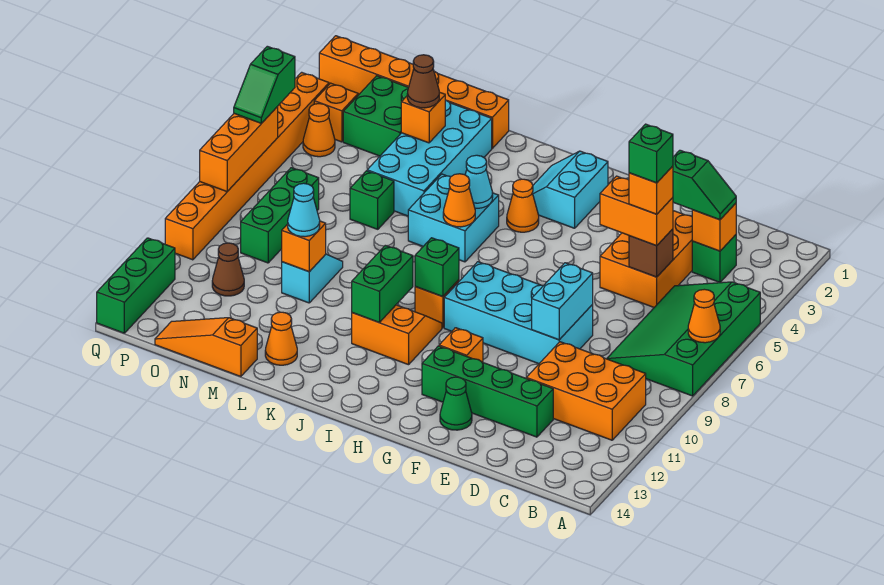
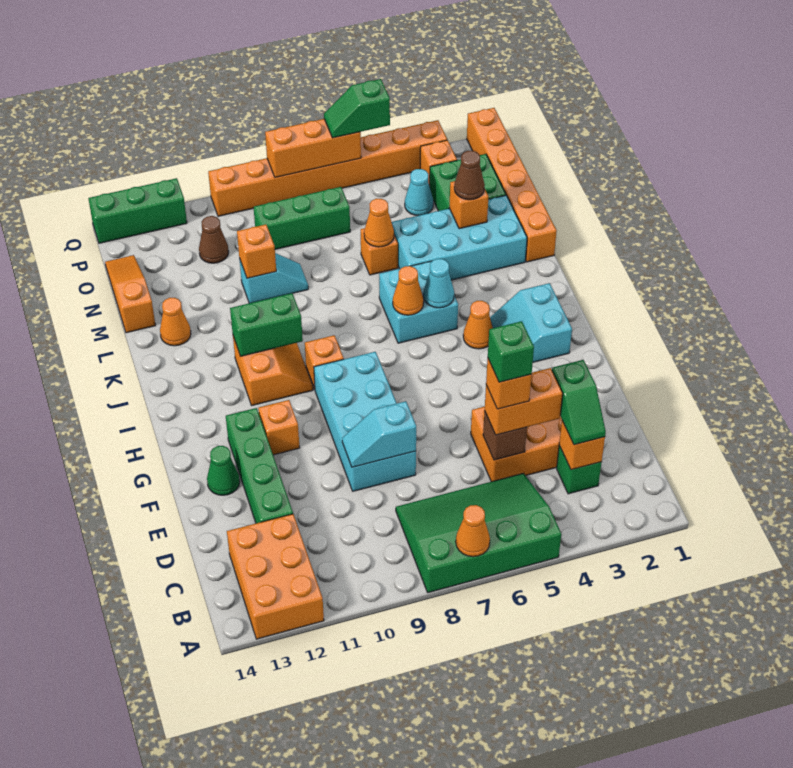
orange 2x3 brick [526,342,646,440] -> orange 2x3 brick moved to [227,514,324,639]
orange 1x2 brick [600,176,673,246] -> orange 1x2 brick turned to [484,368,563,435]
cyan 1x2 brick [532,263,593,340] -> cyan 1x2 slope [342,401,416,467]
cyan 2x2 slope [532,151,608,228] -> cyan 2x2 slope turned to [490,283,572,362]
green 1x1 brick [415,238,459,297] -> none
green 1x1 brick [350,171,394,229] -> orange 1x1 brick [361,228,398,275]
cyan 1x1 cone [288,183,320,237] -> cyan 1x1 cone moved to [405,169,433,216]
orange 1x1 cone [303,104,335,157] -> orange 1x1 cone moved to [364,199,394,247]

